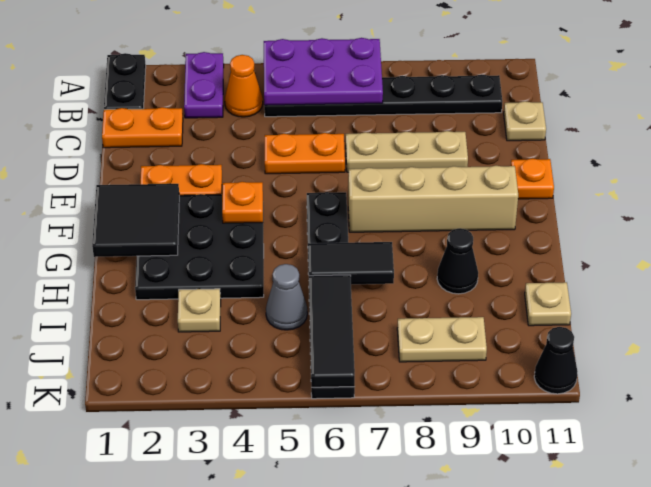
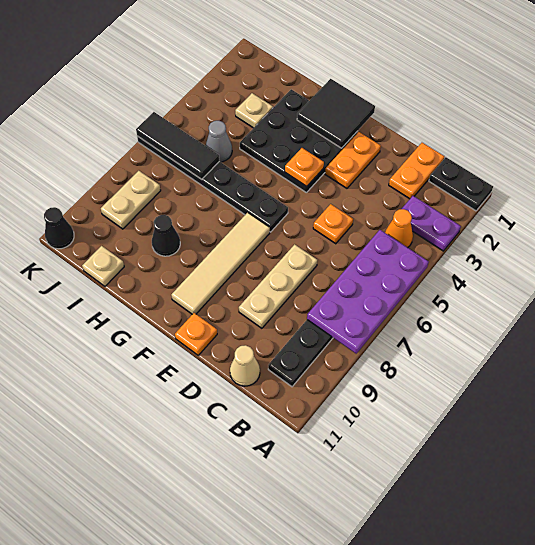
purple 2x3 plate [264,38,383,105] -> purple 2x4 plate [307,230,429,354]
tan 1x1 plate [504,101,546,141] -> tan 1x1 cone [230,345,260,386]
orange 1x2 plate [265,133,345,174] -> orange 1x1 plate [313,204,353,244]
tan 1x4 brick [348,166,518,232] -> tan 1x4 tile [171,213,270,314]
black 1x2 tile [308,242,394,284] -> none

